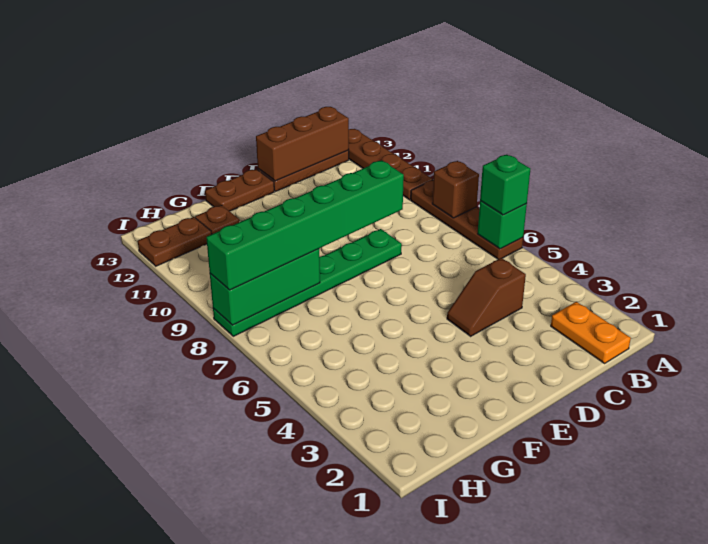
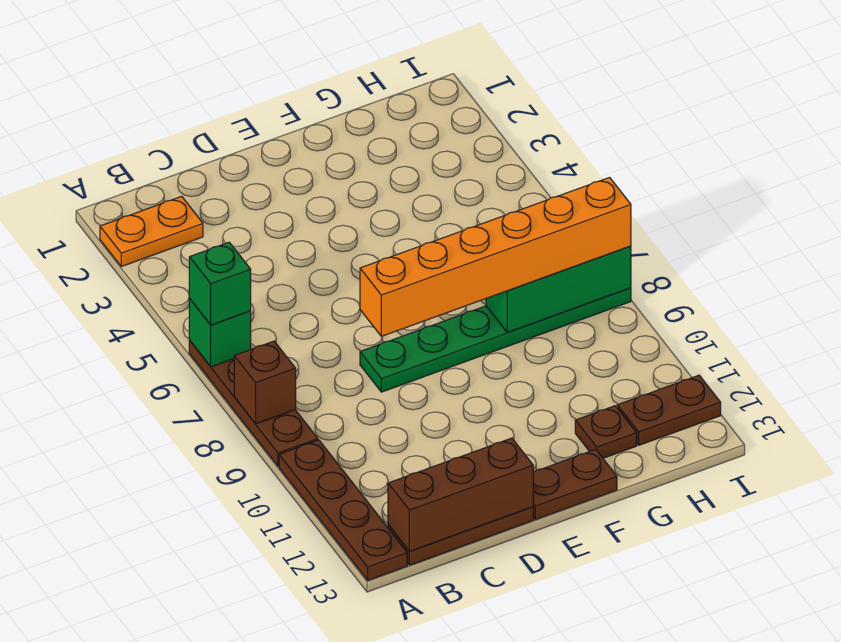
orange 1x2 plate [551,302,631,363] -> orange 1x2 plate turned to [100,196,203,267]
brown 1x2 slope [447,258,526,336] -> none
green 1x6 brick [206,160,404,290] -> orange 1x6 brick [360,177,631,336]

